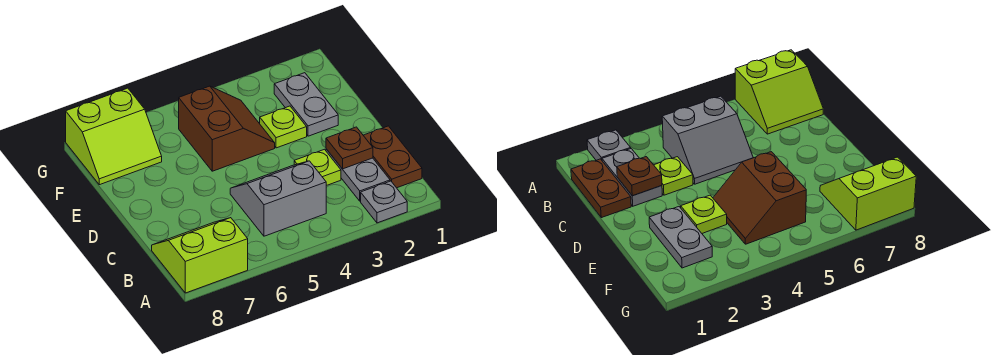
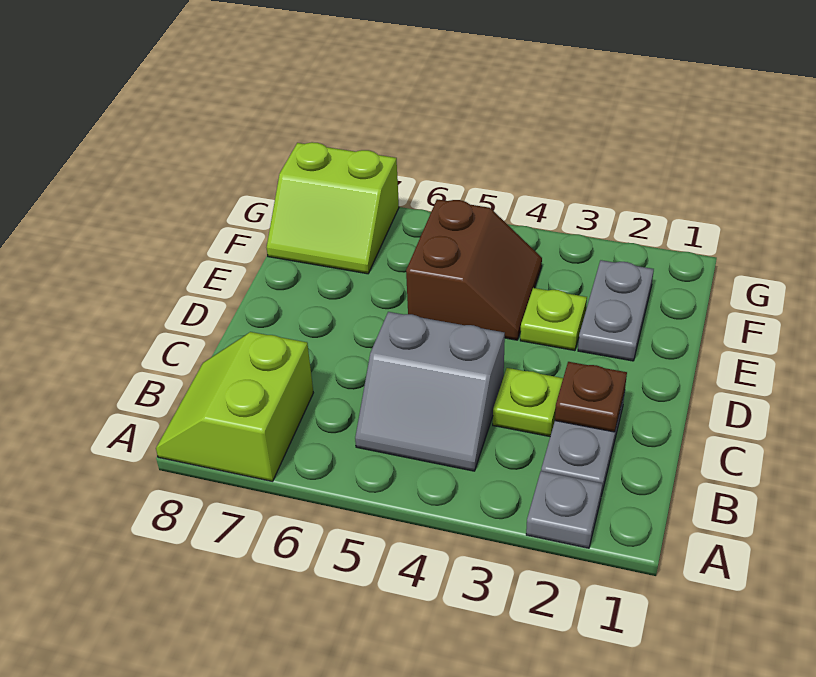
lime 2x2 slope [152,218,248,293] -> lime 2x2 slope turned to [156,332,313,481]
brown 1x2 plate [363,126,422,188] -> none
grey 2x2 slope [230,161,326,236] -> grey 2x2 slope turned to [355,312,505,471]

